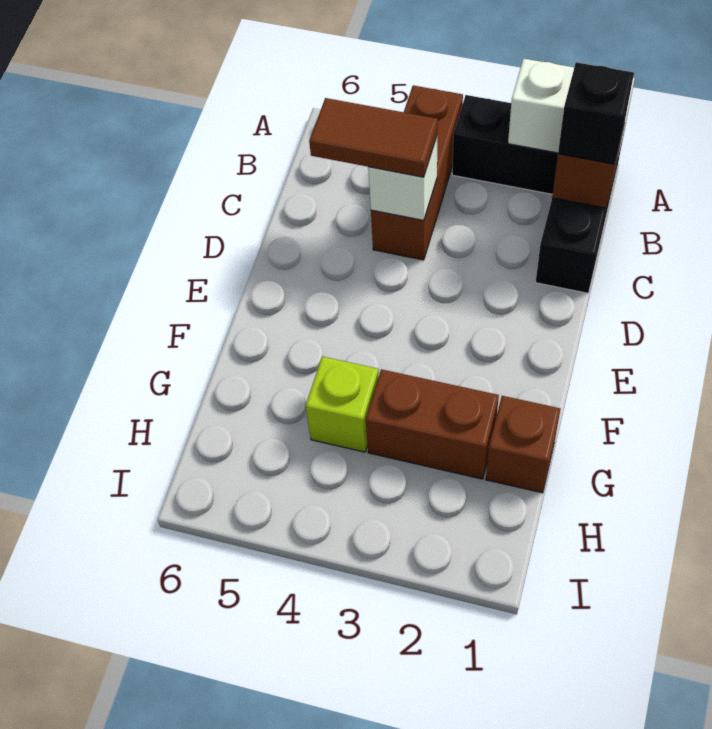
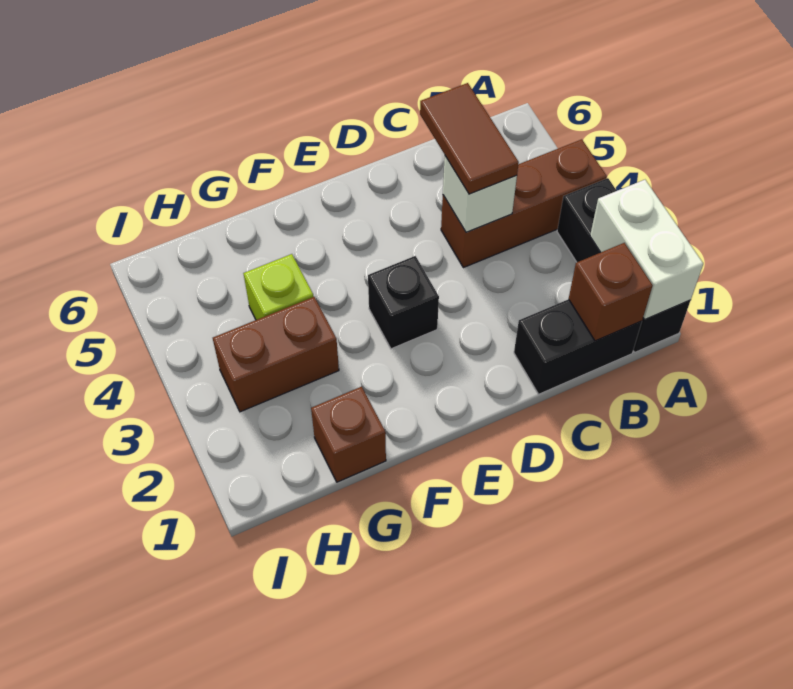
black 1x1 brick [558,62,634,164] -> black 1x1 brick moved to [368,256,439,349]
brown 1x2 brick [366,369,499,479] -> brown 1x2 brick turned to [213,297,339,412]

